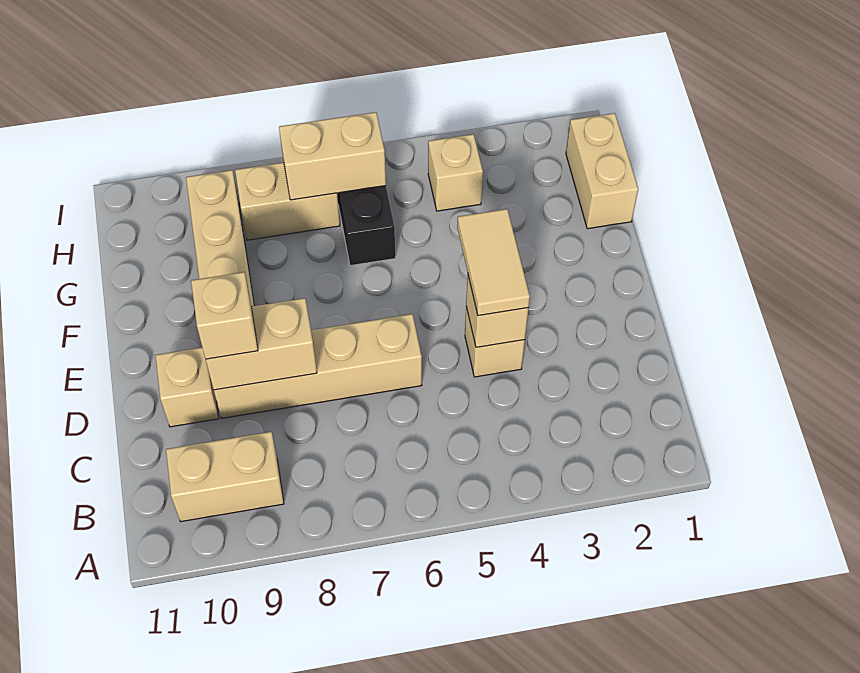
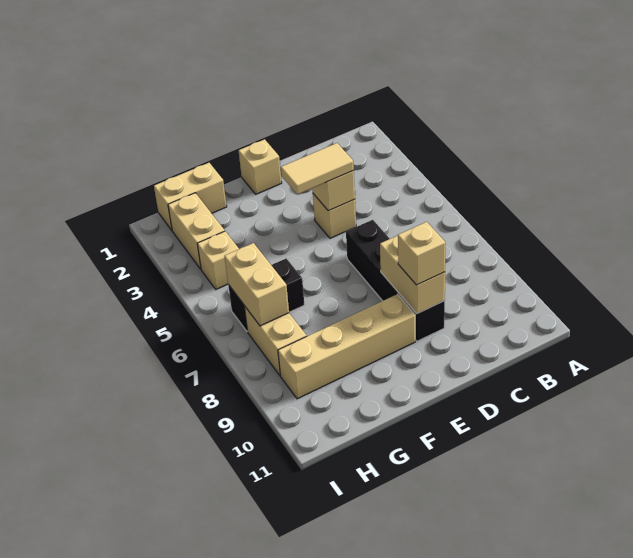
tan 1x2 brick [166,432,284,522] -> tan 1x2 brick moved to [168,193,225,269]
tan 1x4 brick [214,314,422,418] -> black 1x4 brick [346,220,445,341]
tan 1x1 brick [156,348,219,427] -> tan 1x1 brick moved to [239,139,282,194]

